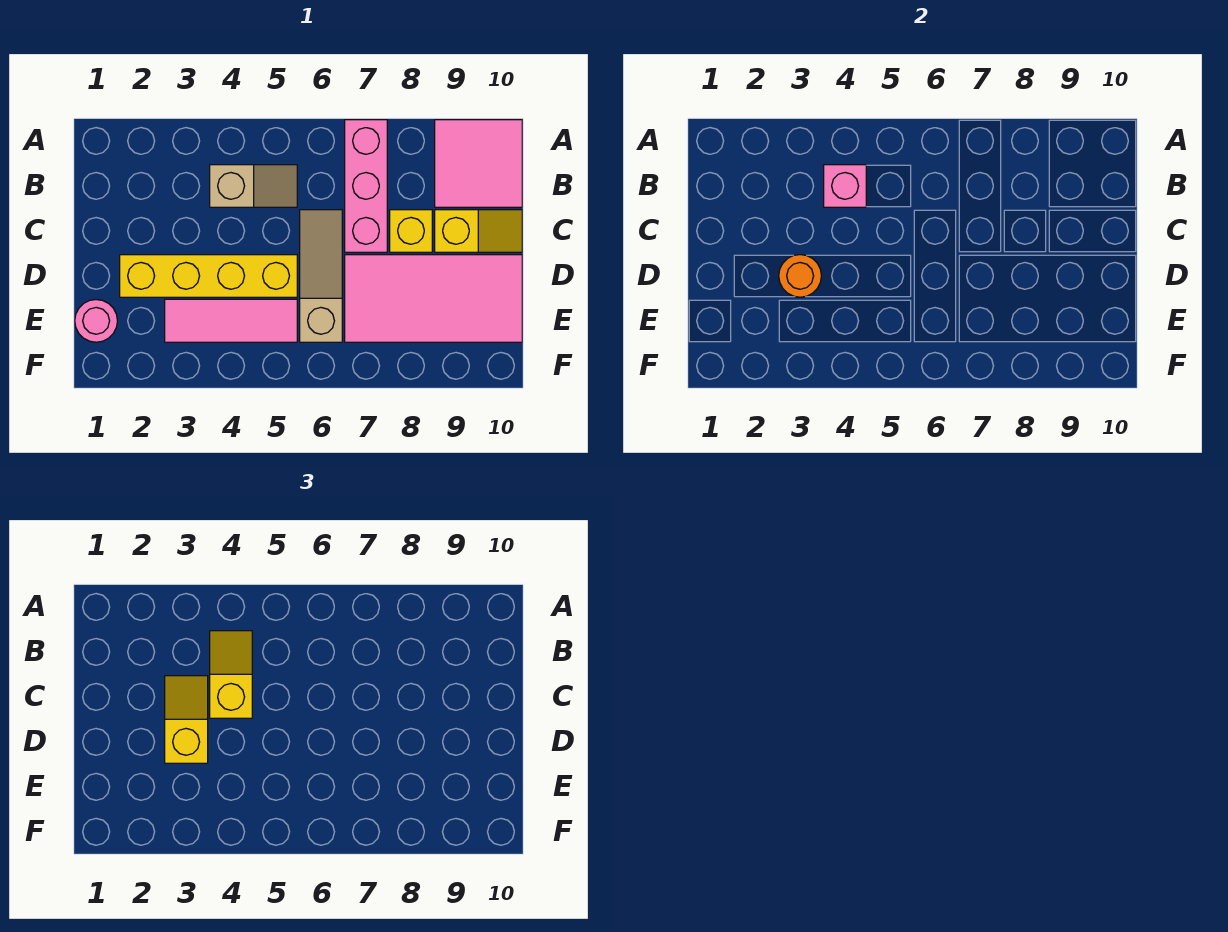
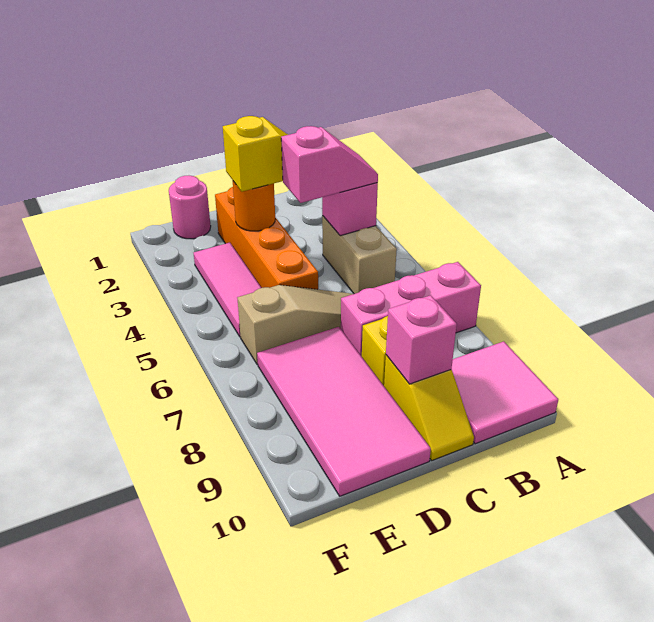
tan 1x2 slope [210,165,297,207] -> tan 1x2 brick [322,216,397,294]
yellow 1x2 slope [210,631,252,718] -> pink 1x2 slope [281,126,378,203]
none -> pink 1x1 brick [386,295,457,384]
yellow 1x4 brick [120,255,297,297] -> orange 1x4 brick [215,187,318,290]

